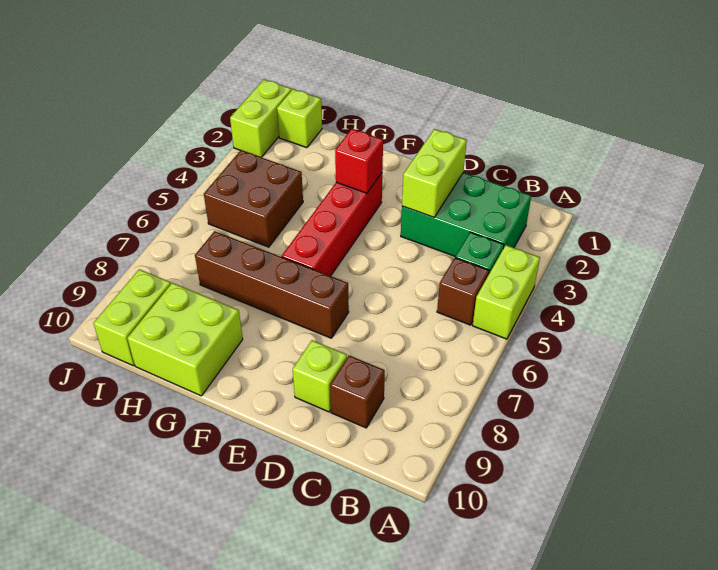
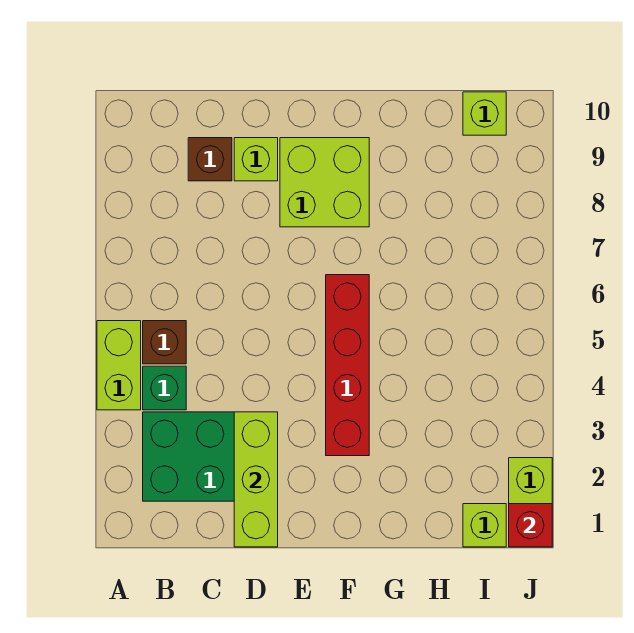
lime 1x2 brick [402,129,467,217] -> lime 1x3 brick [234,412,278,547]
brown 1x4 brick [195,231,349,338] -> none
red 1x1 brick [335,129,383,193] -> red 1x1 brick moved to [509,504,552,547]
lime 2x2 brick [127,283,243,396] -> lime 2x2 brick moved to [280,138,369,227]
brown 2x2 brick [204,150,303,247] -> none
lime 1x2 brick [93,269,171,366] -> lime 1x1 brick [463,92,506,135]

